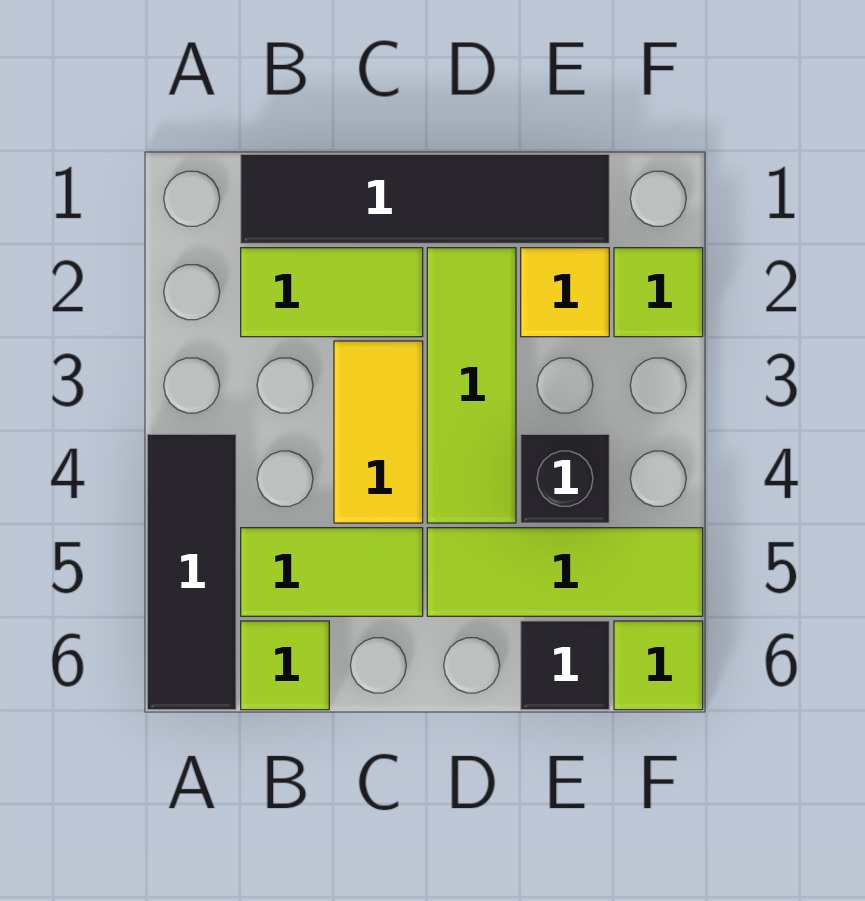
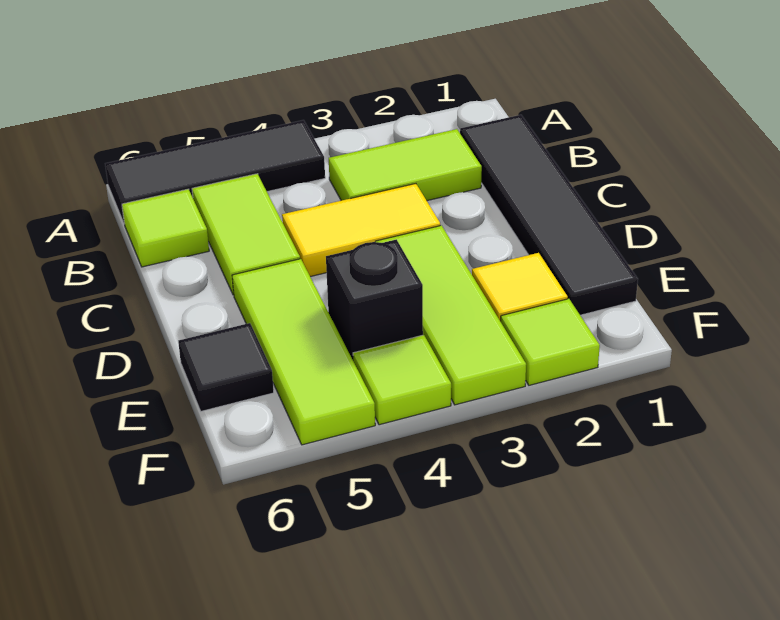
lime 1x2 tile [241,248,423,337] -> lime 1x2 tile turned to [329,129,482,201]
lime 1x3 tile [427,248,516,523] -> lime 1x3 tile turned to [375,225,526,405]
lime 1x1 tile [614,621,703,710] -> lime 1x1 tile moved to [353,335,451,425]

